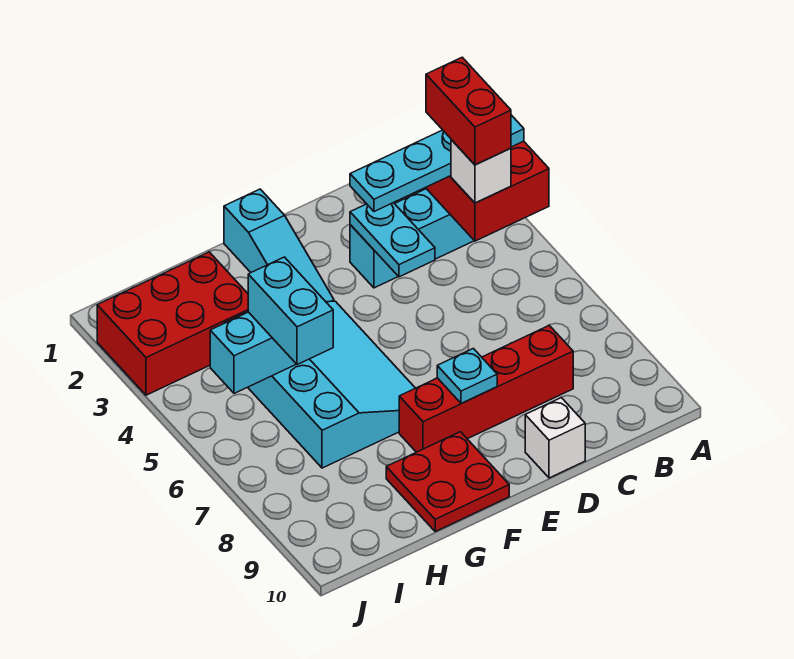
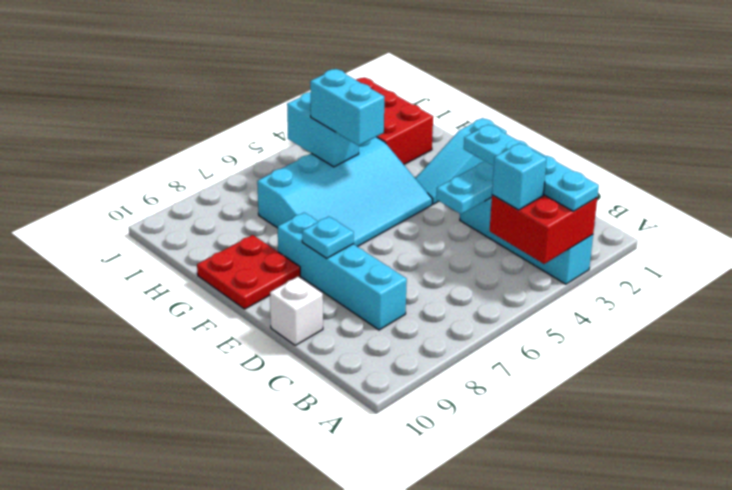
red 1x2 brick [426,57,511,165] -> none
white 1x1 brick [451,140,511,203] -> cyan 1x1 brick [492,143,547,210]
red 1x4 brick [399,325,573,452] -> cyan 1x4 brick [278,213,407,330]
cyan 1x2 brick [248,257,333,365] -> cyan 1x2 brick turned to [310,69,385,146]

